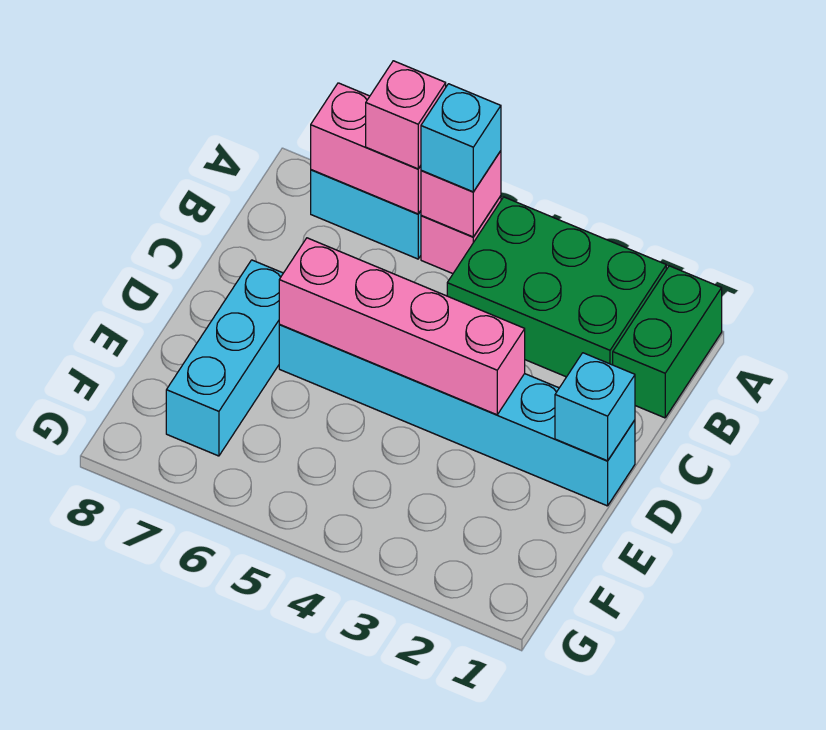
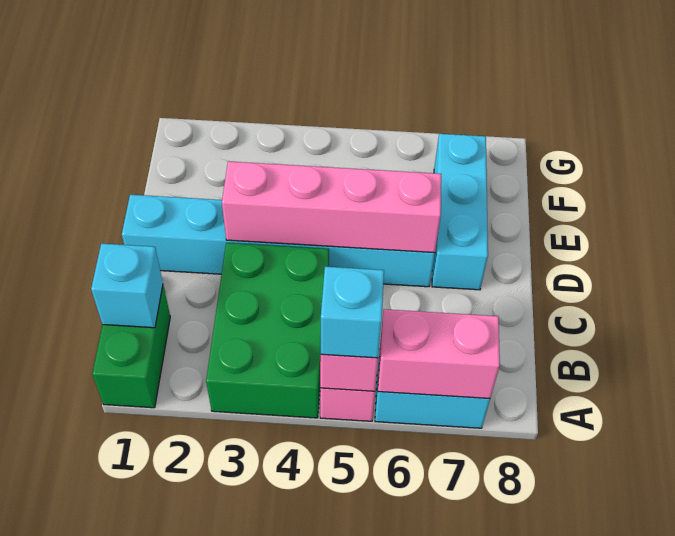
green 2x3 brick [447,197,666,377] -> green 2x3 brick turned to [206,243,329,418]
pink 1x1 brick [366,61,446,169] -> none
cyan 1x1 brick [555,353,635,461] -> cyan 1x1 brick moved to [91,243,163,328]

